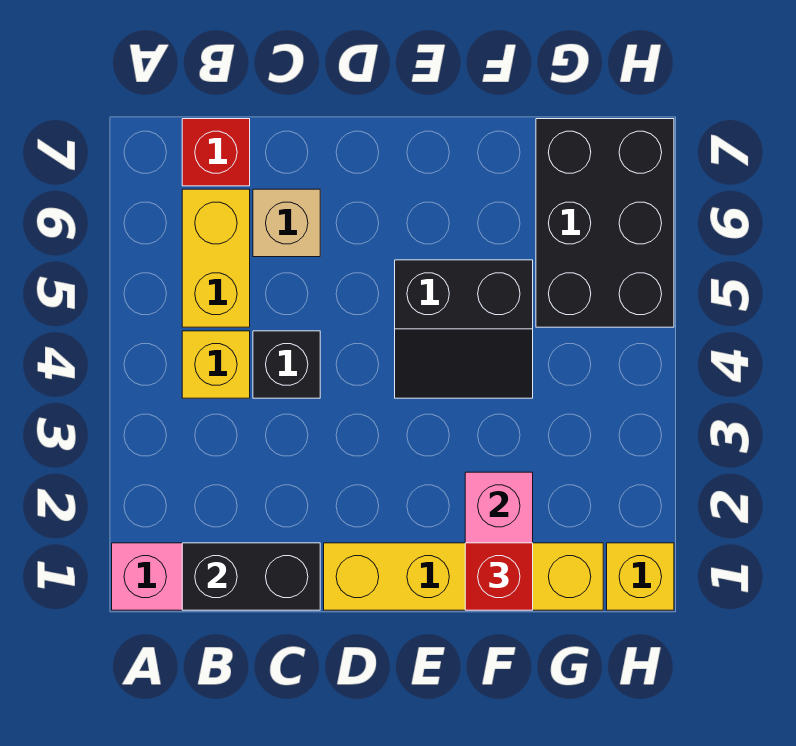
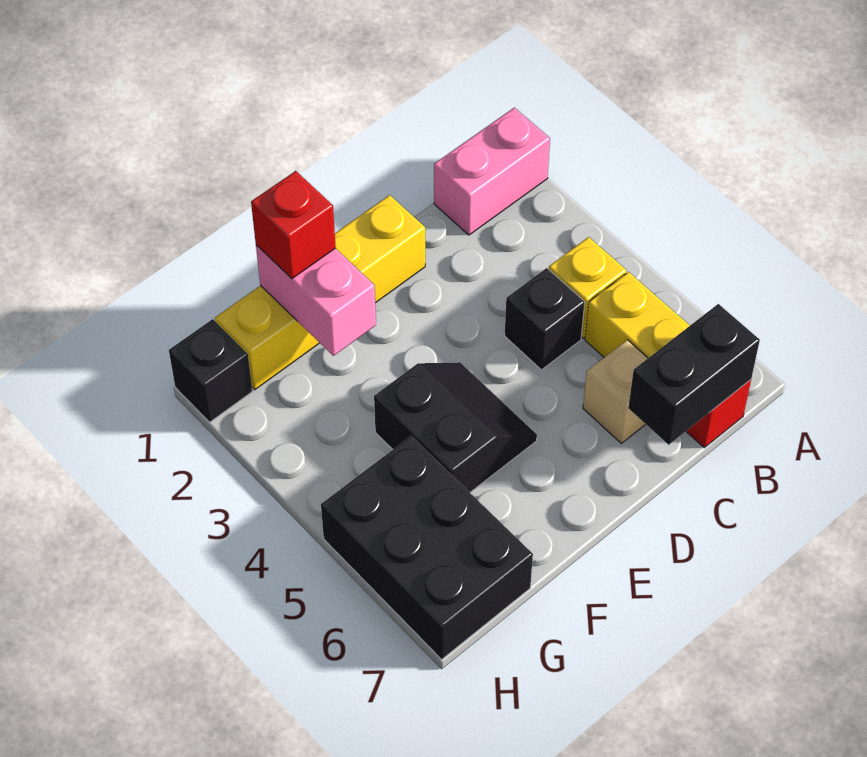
black 1x2 brick [182,543,320,610] -> black 1x2 brick moved to [628,304,760,445]
black 2x2 slope [395,260,533,398] -> black 2x2 slope turned to [374,362,537,492]
yellow 1x1 brick [607,543,674,610] -> black 1x1 brick [169,319,252,422]

